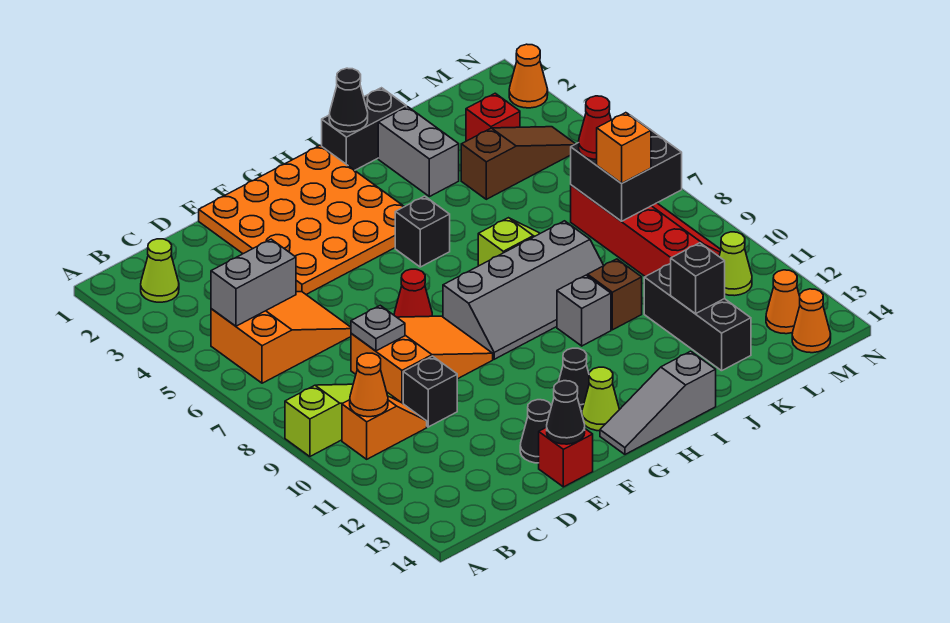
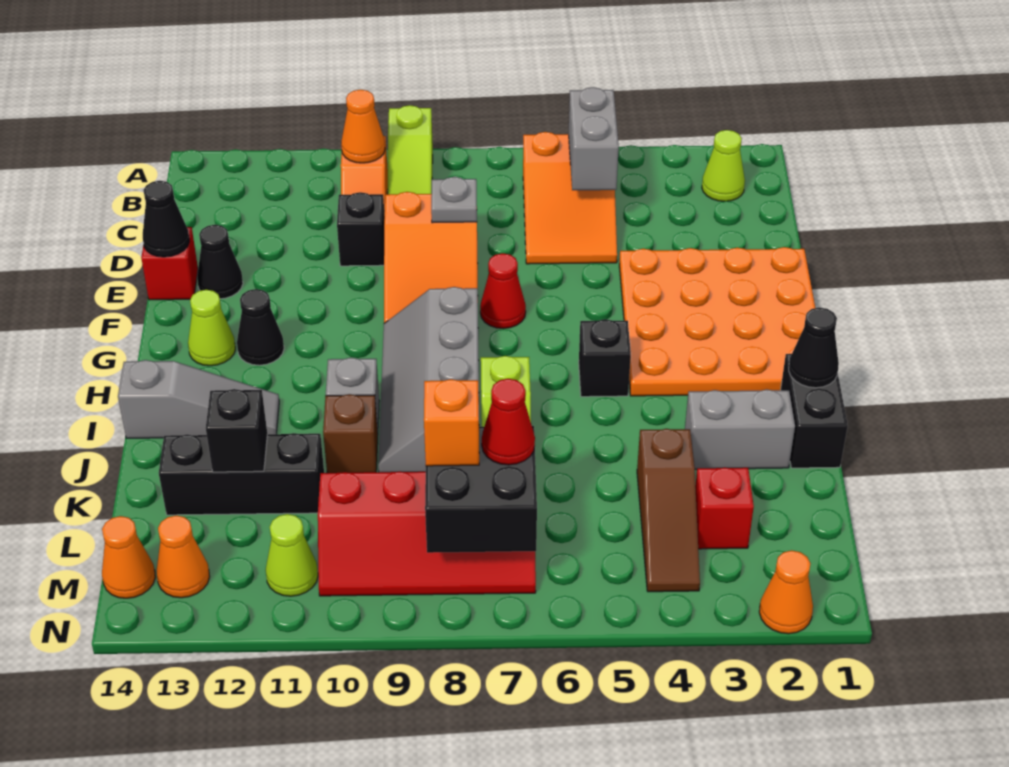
grey 1x3 slope [600,351,716,454] -> grey 1x3 slope turned to [118,360,279,438]

